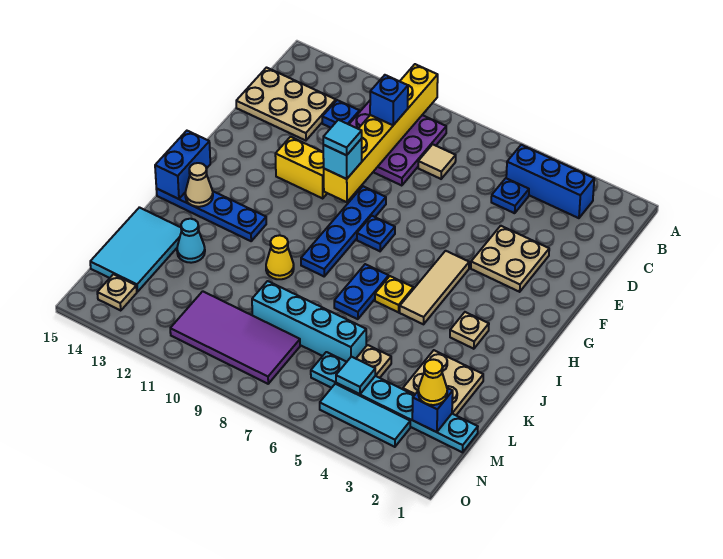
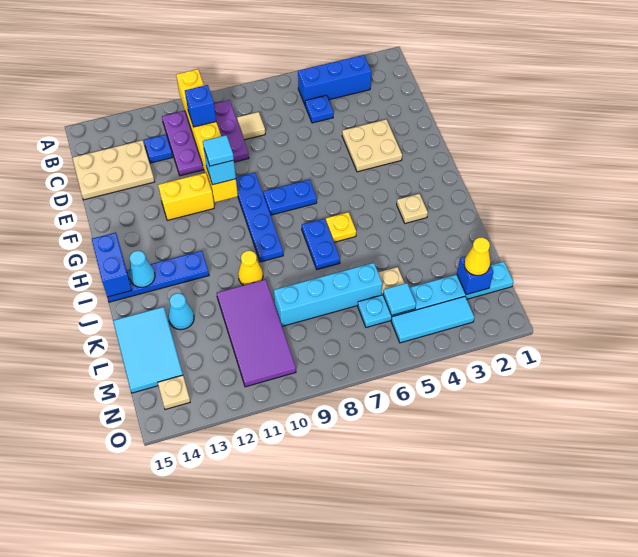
tan 1x3 tile [400,251,469,324] -> none
blue 1x1 plate [357,216,395,251] -> blue 1x2 plate [263,180,317,215]
tan 1x1 cone [185,163,213,207] -> cyan 1x1 cone [129,251,155,287]
tan 2x2 plate [403,350,483,415] -> none
purple 2x4 tile [170,291,300,384] -> purple 2x4 tile turned to [217,279,296,387]

